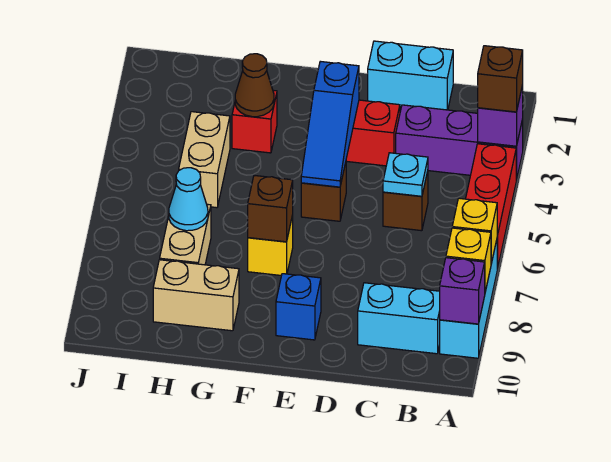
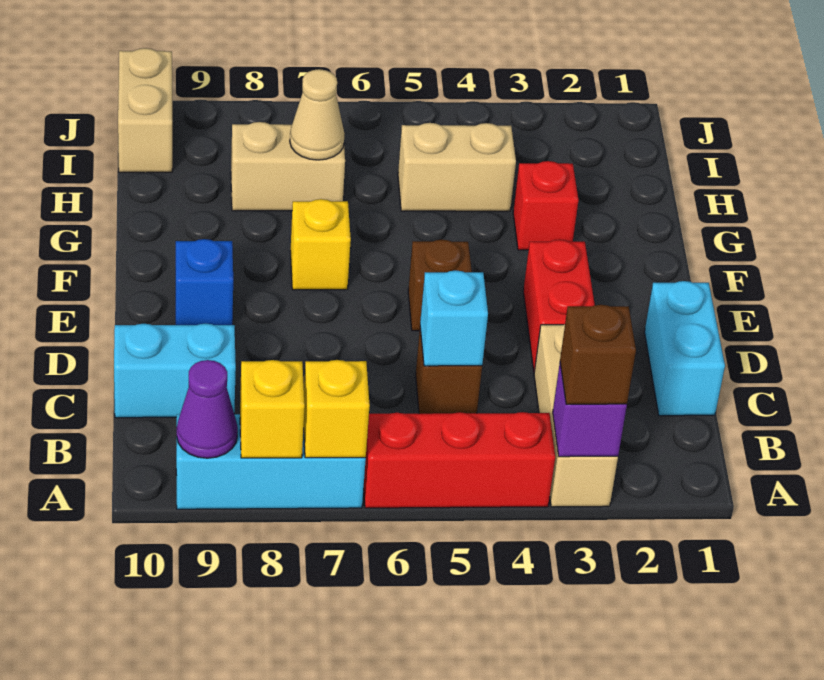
purple 1x3 brick [396,105,523,180] -> tan 1x3 brick [534,324,618,507]
purple 1x1 brick [440,258,485,324] -> purple 1x1 cone [177,360,238,458]
cyan 1x2 brick [358,283,440,354] -> cyan 1x2 brick turned to [114,324,236,418]
cyan 1x1 plate [383,153,428,196] -> cyan 1x1 brick [420,270,488,366]
blue 1x3 slope [301,61,359,187] -> none
brown 1x1 brick [248,175,293,242] -> none
brown 1x1 cone [235,54,274,117] -> none
tan 1x2 brick [153,260,239,331] -> tan 1x2 brick moved to [118,48,172,172]
cyan 1x1 cone [169,168,208,231] -> tan 1x1 cone [290,69,345,160]

